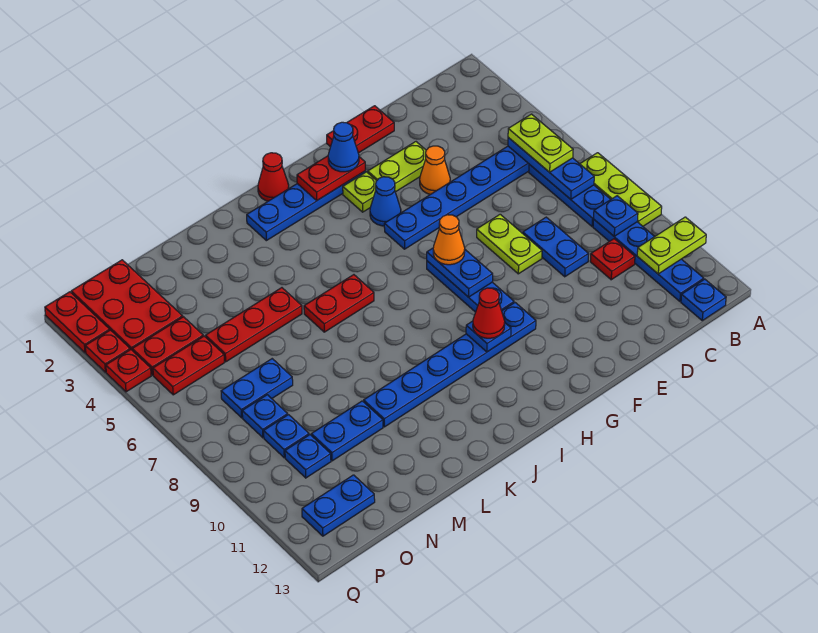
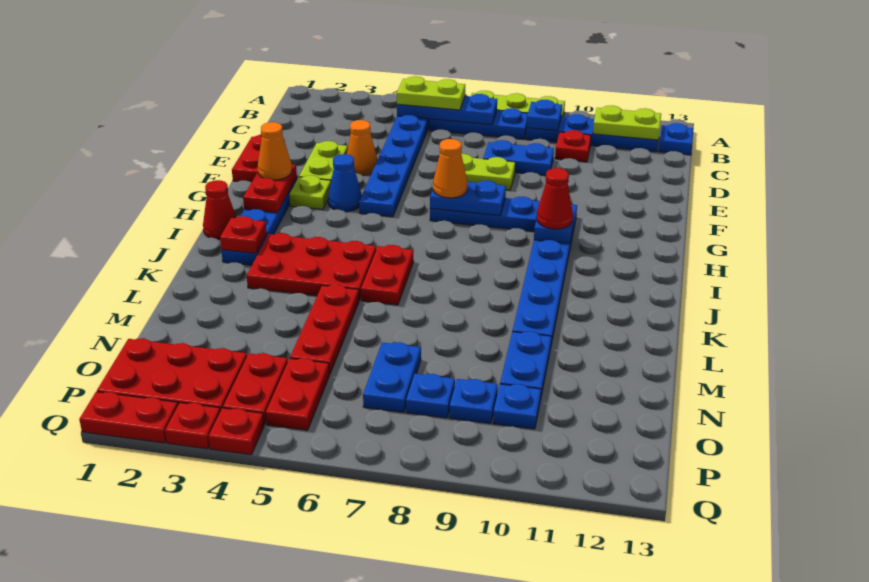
lime 1x2 plate [637,217,706,274] -> lime 1x2 plate turned to [593,105,661,140]
blue 1x1 cone [328,122,359,172] -> orange 1x1 cone [258,122,292,180]
none -> red 1x1 plate [220,216,267,253]
none -> red 2x3 plate [247,233,376,300]
blue 1x2 plate [302,475,375,536] -> none

